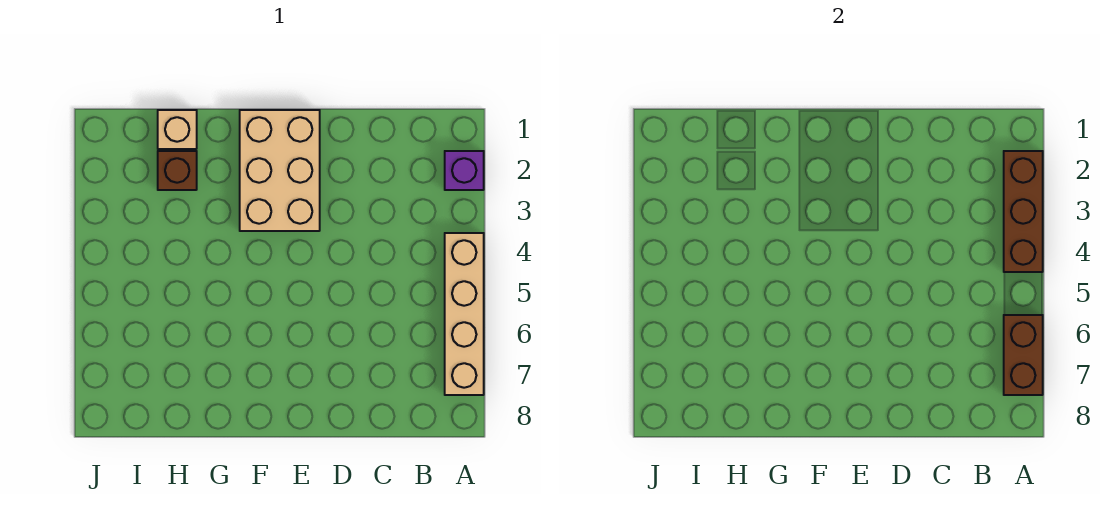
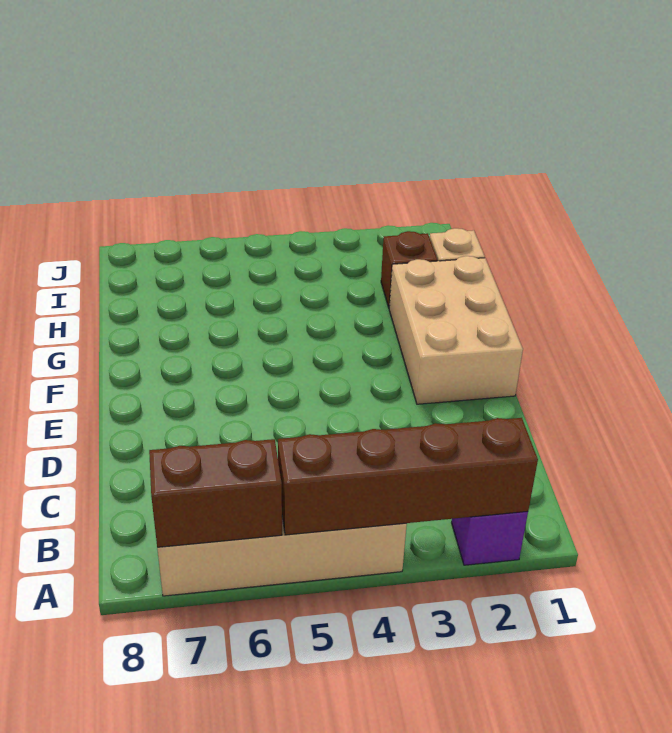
brown 1x3 brick [1004,151,1043,272] -> brown 1x4 brick [278,418,538,535]
tan 2x3 brick [240,110,320,231] -> tan 2x3 brick turned to [389,256,523,404]

